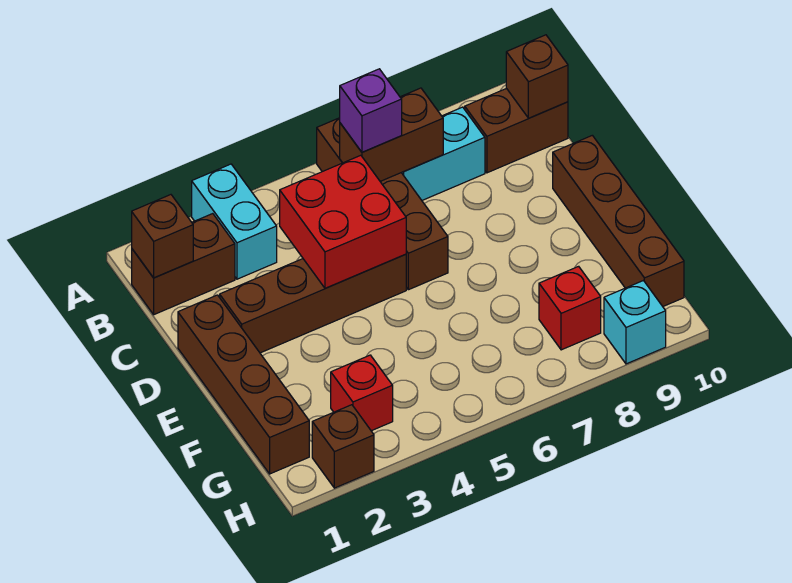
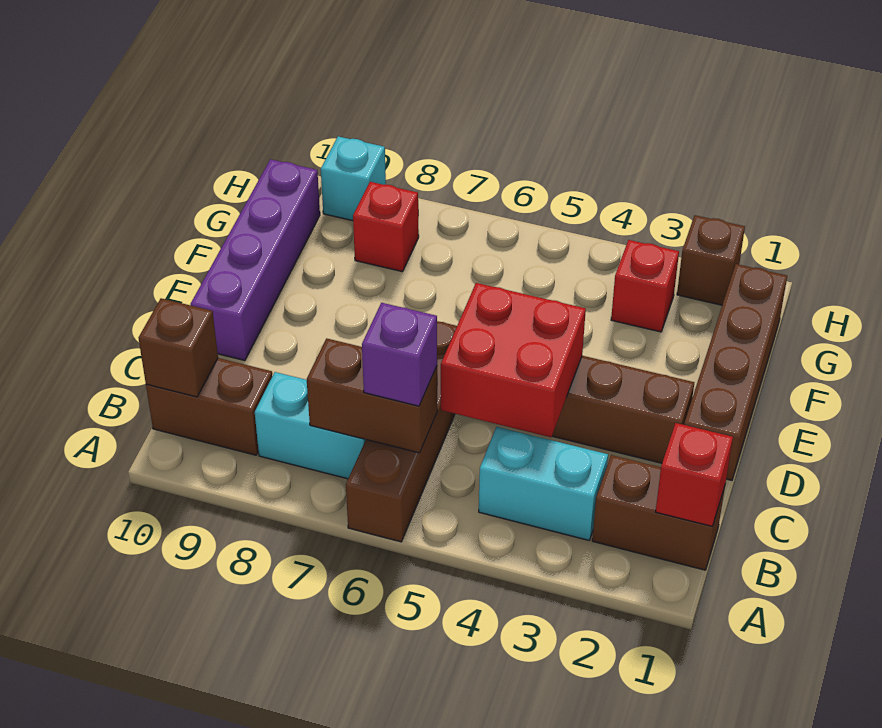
cyan 1x2 brick [192,164,277,279] -> cyan 1x2 brick turned to [479,427,608,540]
brown 1x1 brick [132,195,193,278] -> red 1x1 brick [656,423,733,527]
brown 1x4 brick [553,135,684,306] -> purple 1x4 brick [190,159,320,361]

